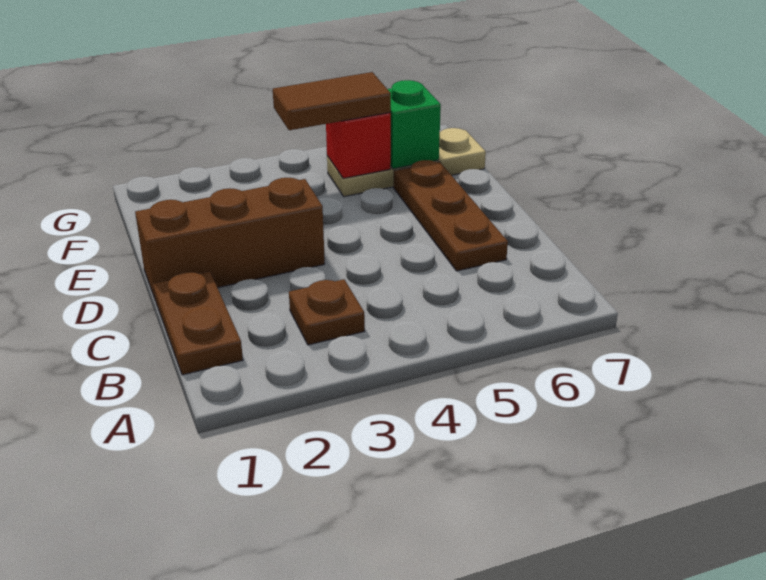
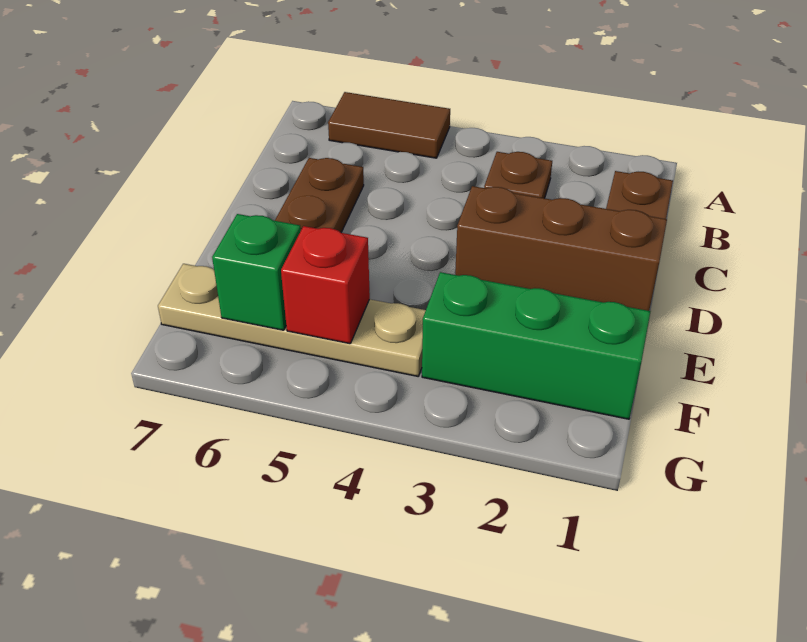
none -> green 1x3 brick [422,272,651,419]
brown 1x2 tile [273,72,391,130] -> brown 1x2 tile moved to [328,92,450,158]
tan 1x3 plate [327,128,486,197] -> tan 1x4 plate [158,264,426,376]

